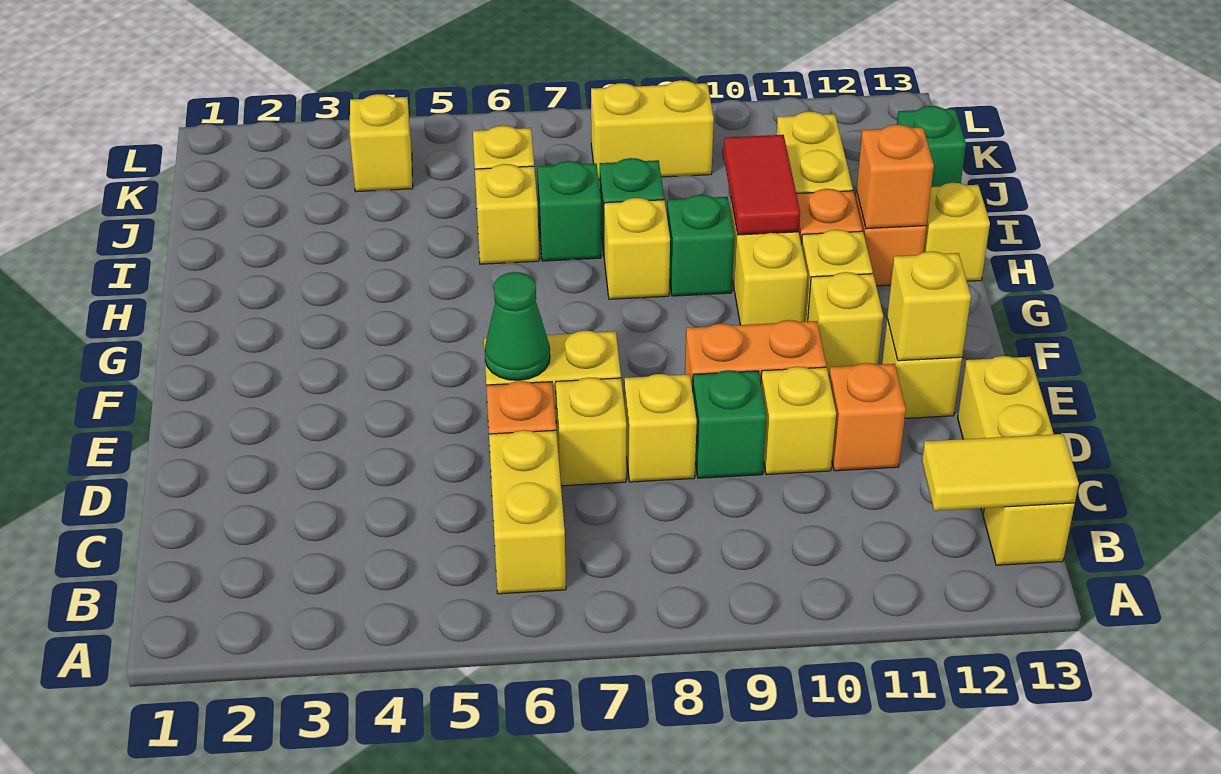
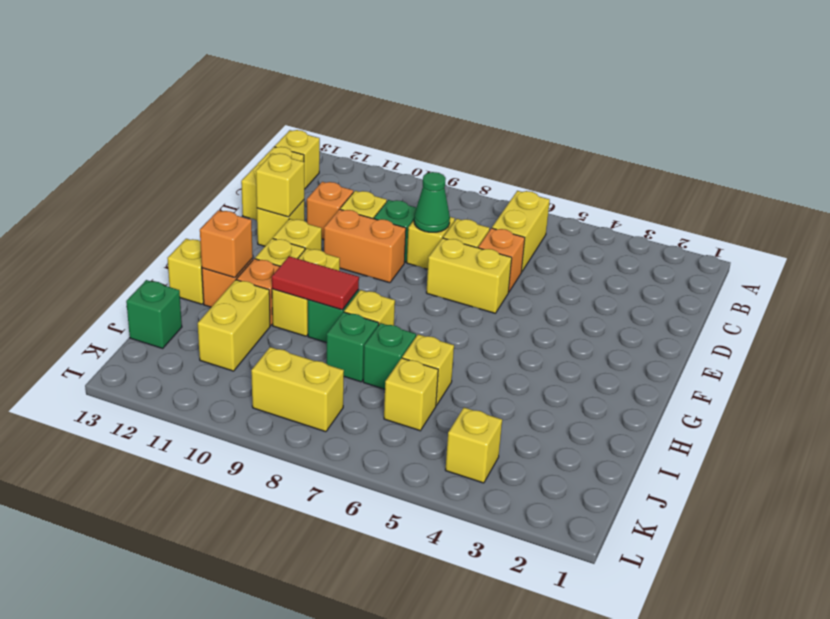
yellow 1x2 tile [922,434,1079,511] -> none
green 1x1 cone [484,272,550,380] -> green 1x1 cone moved to [414,172,450,232]
red 1x2 tile [724,135,800,235] -> red 1x2 tile turned to [272,256,359,310]

